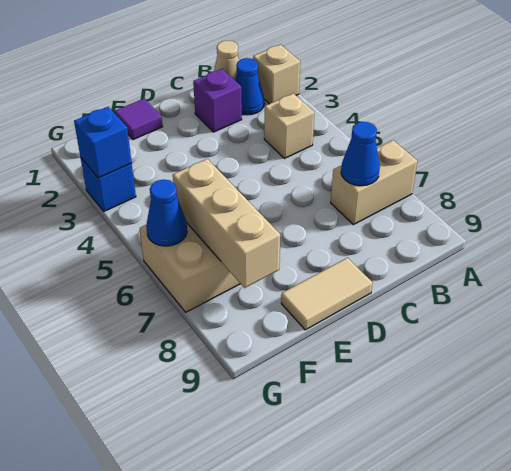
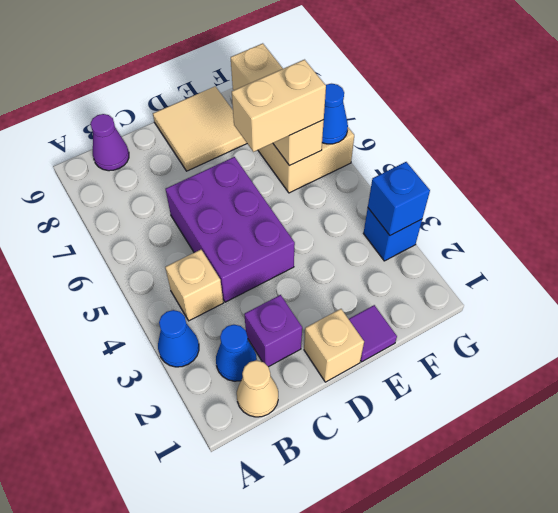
tan 1x1 brick [253,45,300,104] -> tan 1x1 brick moved to [304,309,364,382]
tan 1x2 brick [331,140,417,225] -> tan 1x2 brick moved to [232,60,326,152]
blue 1x1 cone [341,122,380,186] -> blue 1x1 cone moved to [158,310,199,367]
none -> purple 1x1 cone [91,114,129,171]
none -> purple 2x3 brick [166,157,295,302]
tan 1x2 tile [281,258,372,330] -> tan 2x2 tile [153,86,247,171]

